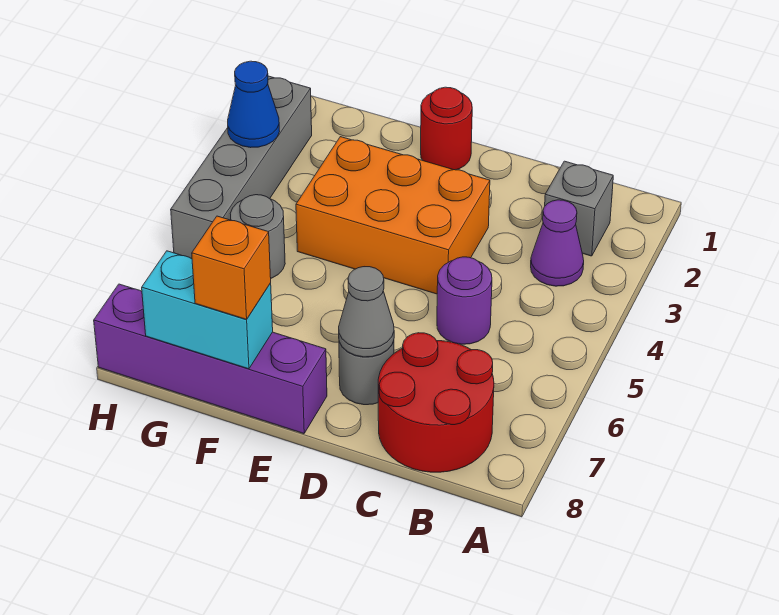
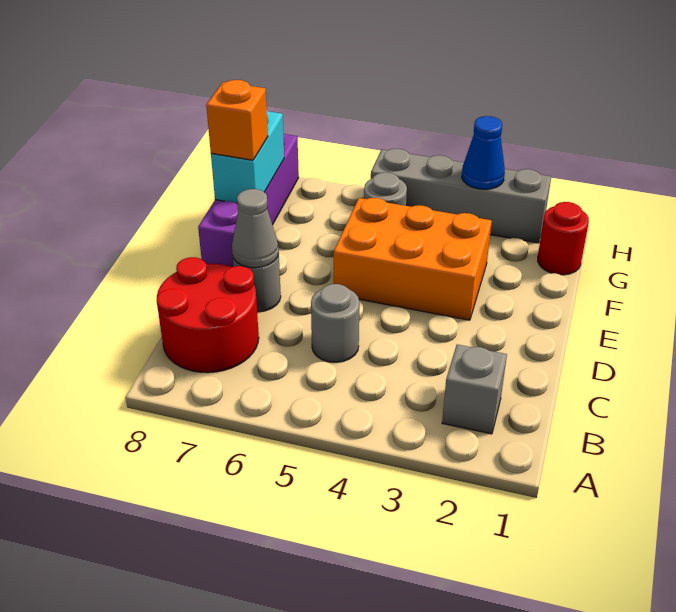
purple 1x1 cone [531,200,584,286] -> none
purple 1x1 round brick [437,257,492,344] -> grey 1x1 round brick [311,284,360,362]
orange 2x3 brick [296,137,490,294] -> orange 2x3 brick turned to [334,198,492,320]
red 1x1 round brick [421,87,472,170] -> red 1x1 round brick moved to [538,202,589,275]

